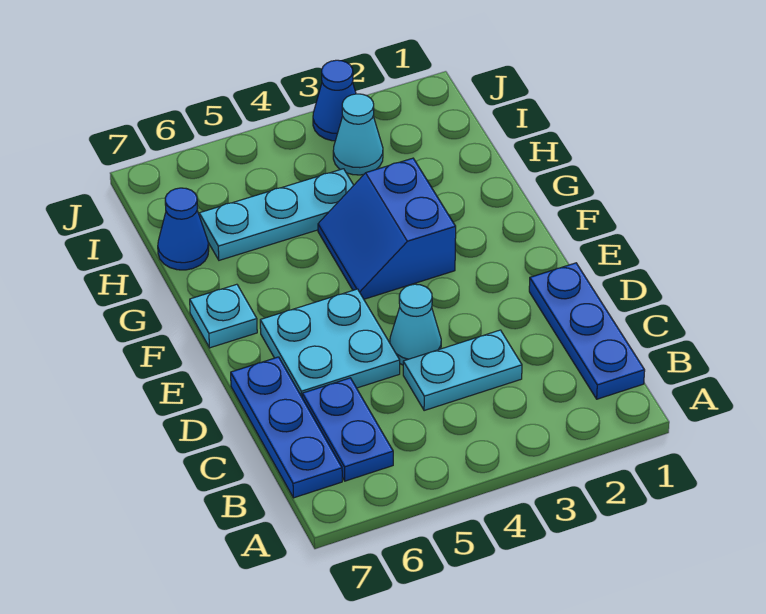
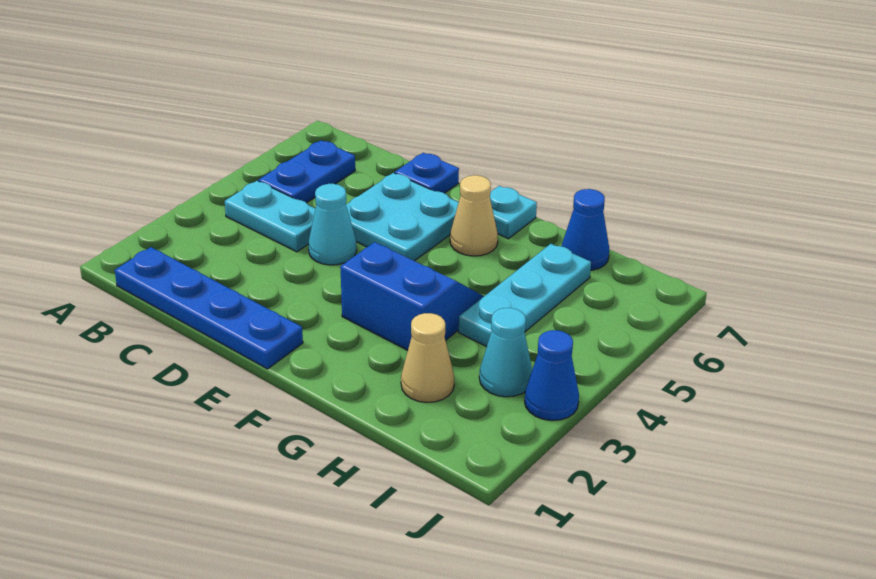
blue 1x3 plate [529,263,645,399] -> blue 1x4 plate [115,247,303,369]
blue 1x2 plate [302,378,393,481] -> blue 1x2 plate turned to [259,140,355,203]
blue 1x3 plate [231,357,342,498] -> blue 1x1 plate [395,153,459,193]
cyan 1x2 plate [403,330,522,411] -> cyan 1x2 plate turned to [225,181,315,252]
none -> tan 1x1 cone [450,175,498,256]
none -> tan 1x1 cone [401,313,454,402]

